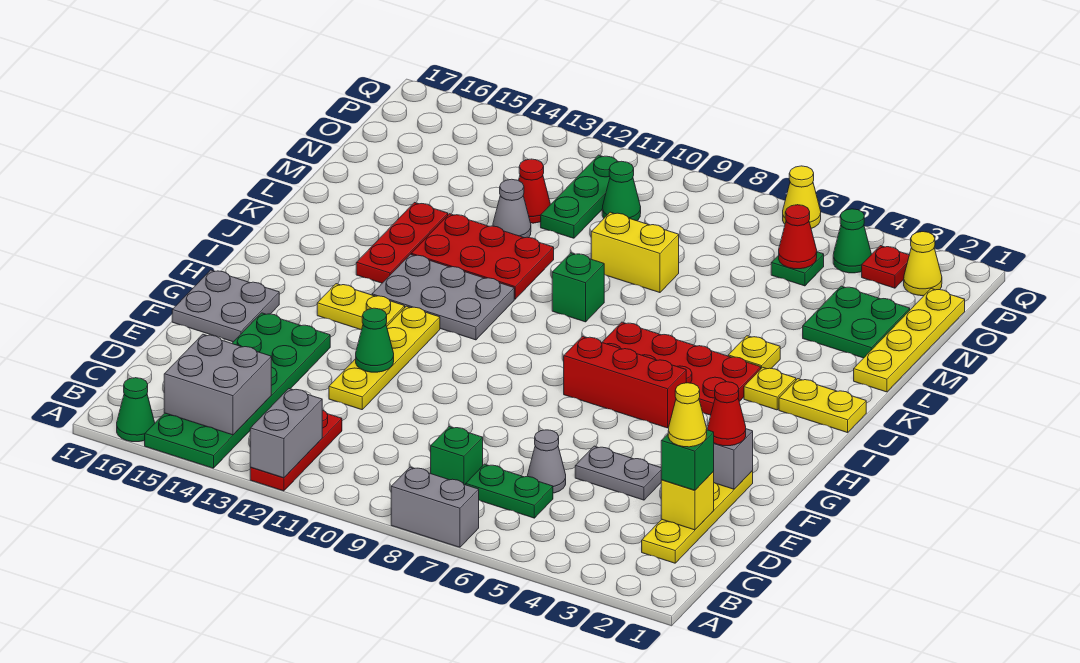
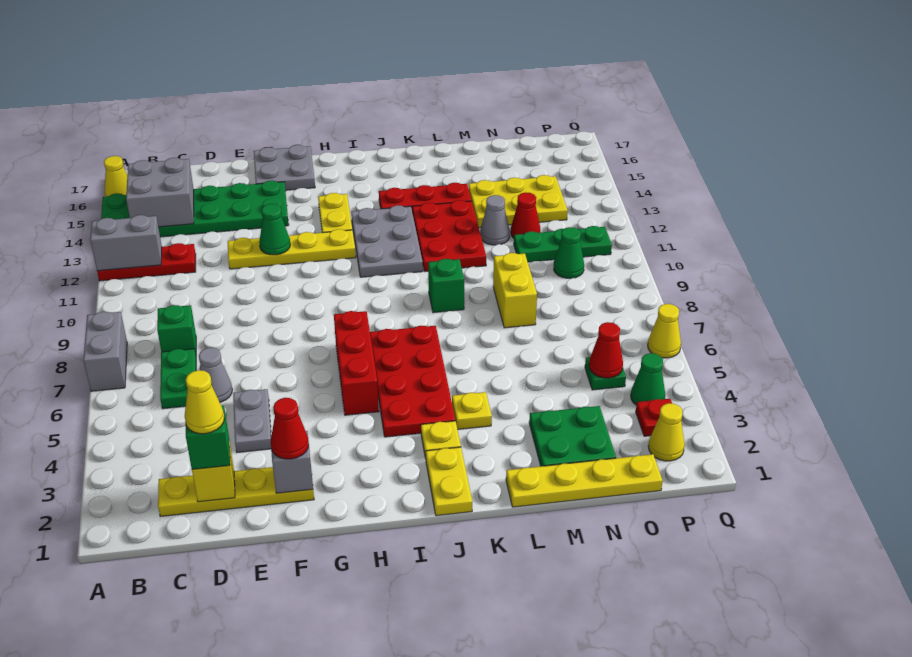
green 1x1 cone [117,378,155,442] -> yellow 1x1 cone [104,156,127,197]
none -> yellow 2x3 plate [469,175,568,228]

